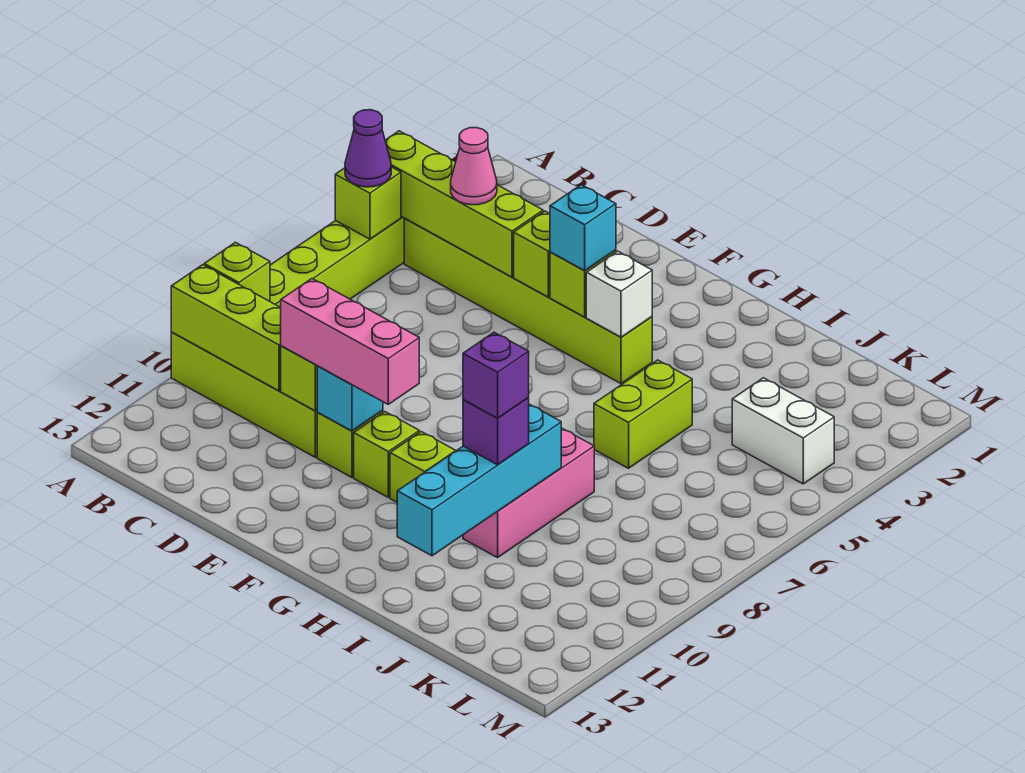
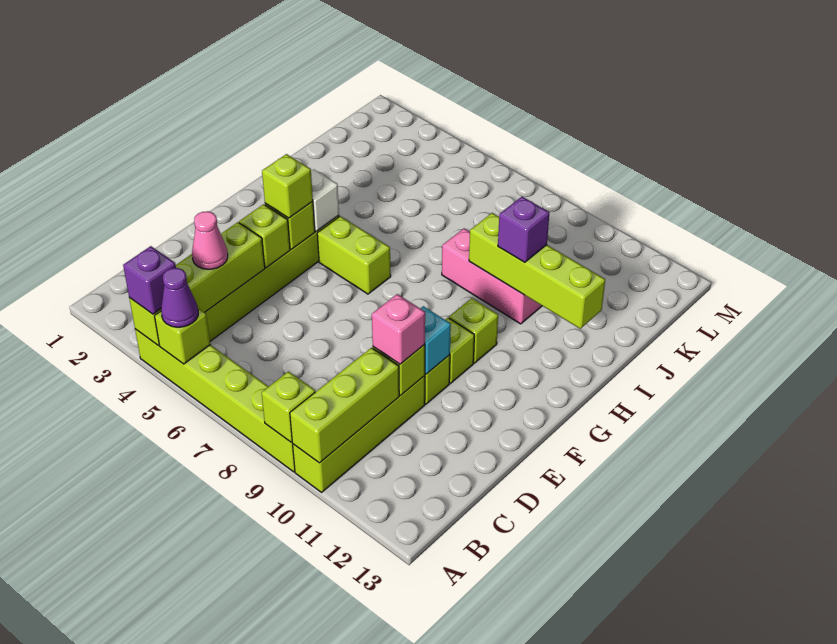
pink 1x3 brick [281,279,419,404] -> pink 1x1 brick [372,294,425,364]
cyan 1x1 brick [550,185,616,271] -> lime 1x1 brick [262,154,313,218]
lime 1x2 brick [594,360,692,468] -> lime 1x2 brick moved to [317,216,391,294]
cyan 1x4 brick [397,404,561,556] -> lime 1x4 brick [469,213,605,329]
purple 1x1 brick [463,332,529,418] -> purple 1x1 brick moved to [123,246,176,314]
white 1x2 brick [732,378,834,484] -> none

